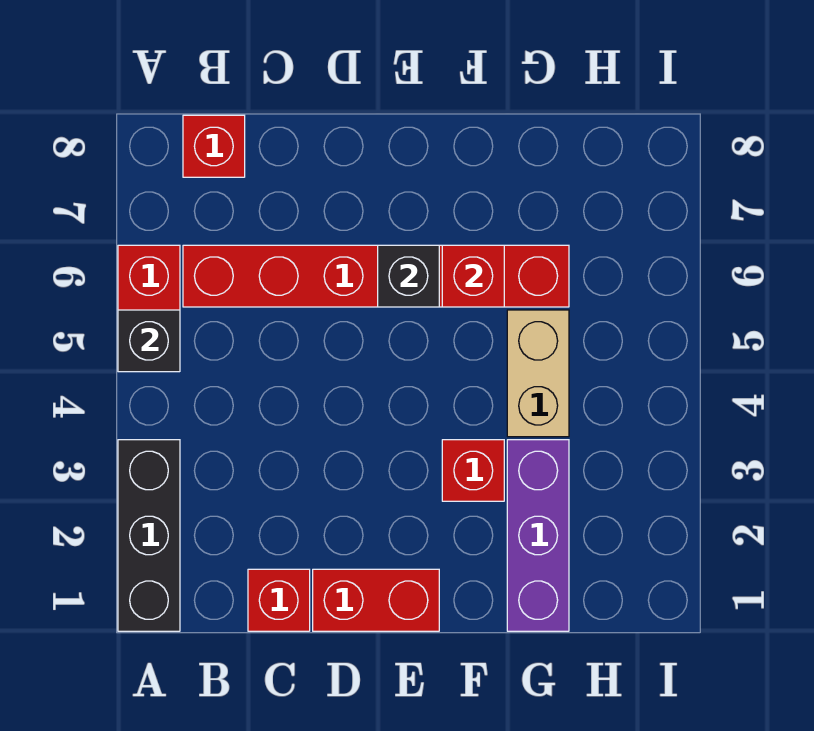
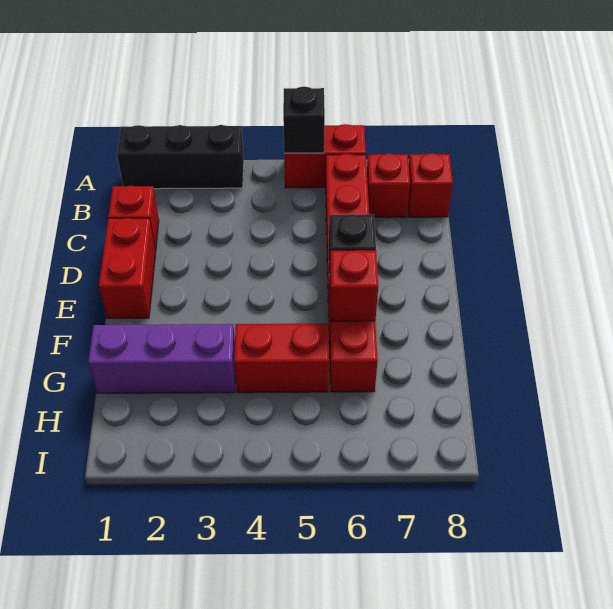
red 1x1 brick [442,440,504,501] -> red 1x1 brick moved to [367,153,410,218]
tan 1x2 brick [507,310,569,437] -> red 1x2 brick [234,324,329,393]

